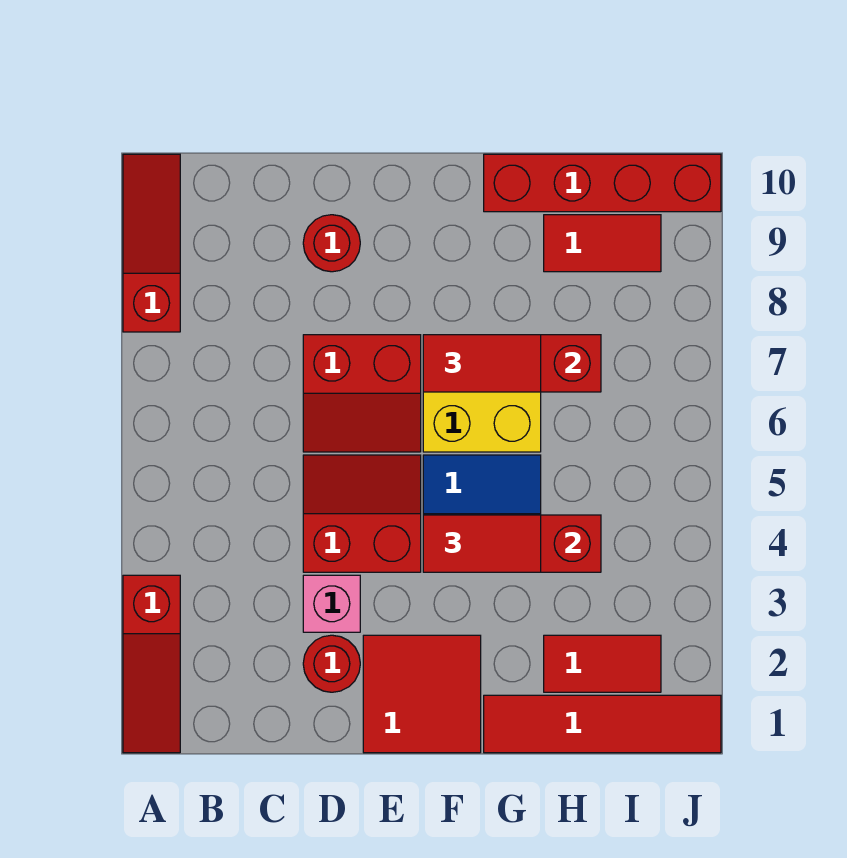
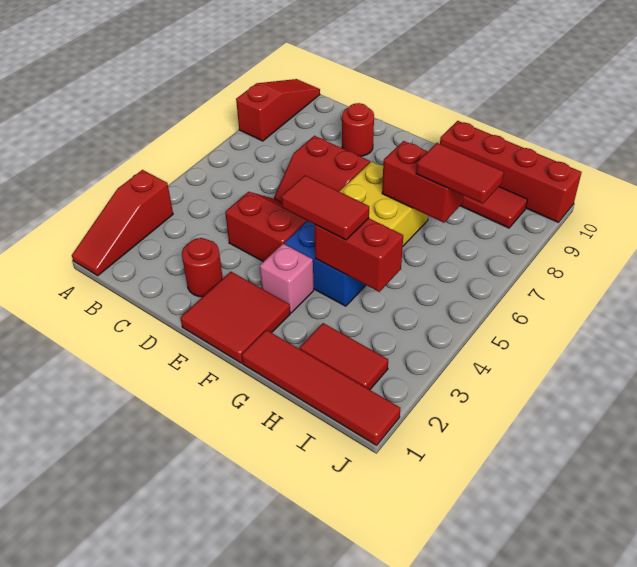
pink 1x1 brick [303,575,360,632] -> pink 1x1 brick moved to [260,244,314,313]
red 1x2 tile [423,335,541,392] -> red 1x2 tile moved to [416,143,504,204]

